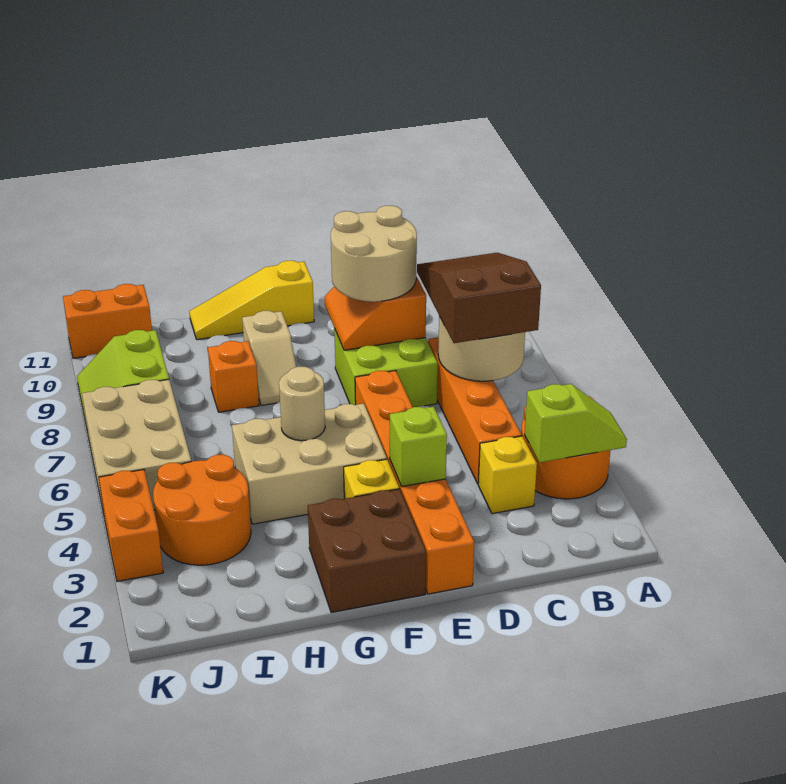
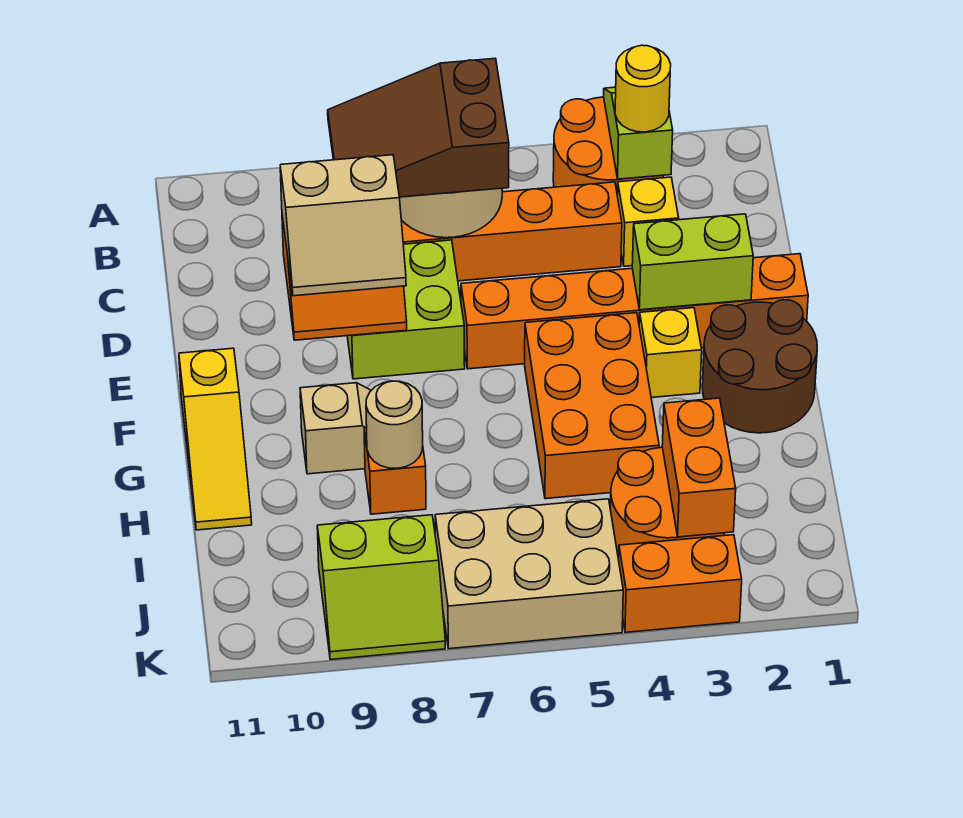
none -> yellow 1x1 round brick [615,45,671,132]
tan 2x2 round brick [331,206,417,302] -> tan 2x2 slope [280,155,406,296]
lime 1x1 brick [390,407,447,487] -> lime 1x2 brick [632,214,753,310]
brown 2x2 brick [308,489,426,613] -> brown 2x2 round brick [702,300,817,433]
tan 2x3 brick [232,404,387,524] -> orange 2x3 brick [525,313,659,499]
tan 1x1 round brick [279,367,325,441] -> tan 1x1 round brick moved to [366,381,423,468]
orange 1x2 brick [63,284,152,358] -> orange 1x2 brick moved to [662,398,736,537]

